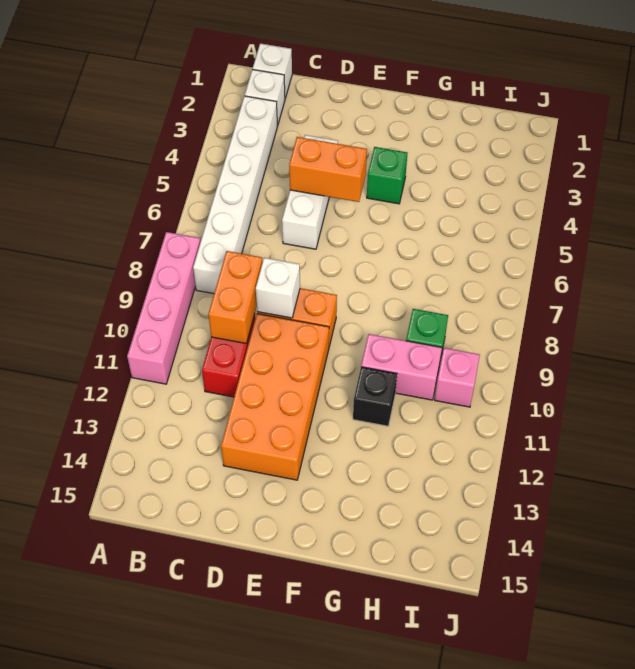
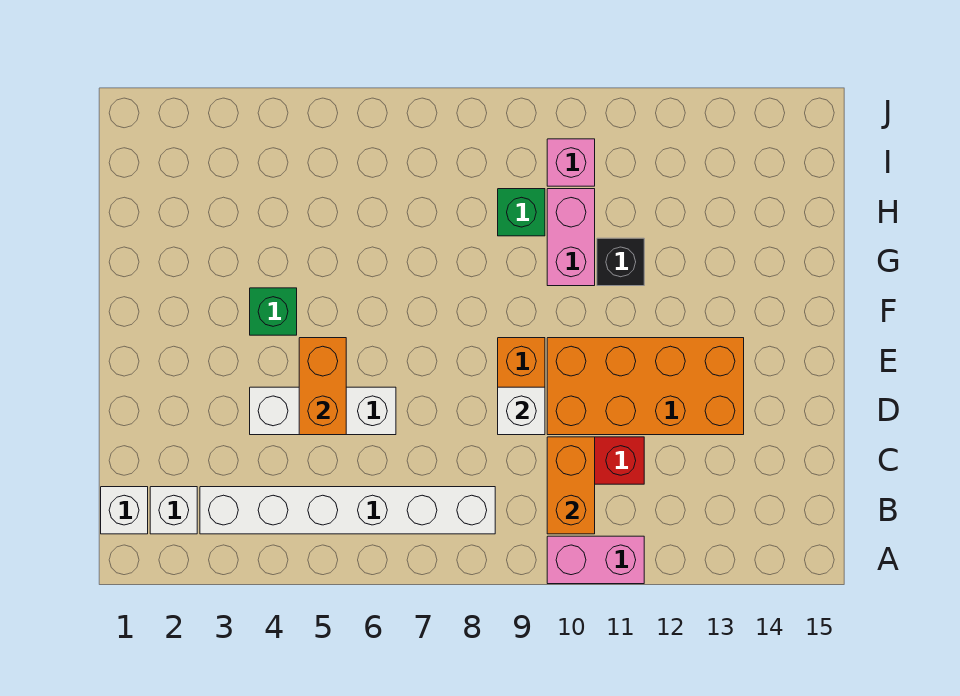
pink 1x4 brick [127,232,201,384] -> pink 1x2 brick [547,536,644,584]
orange 1x2 brick [208,251,262,344] -> orange 1x2 brick turned to [547,437,595,534]

